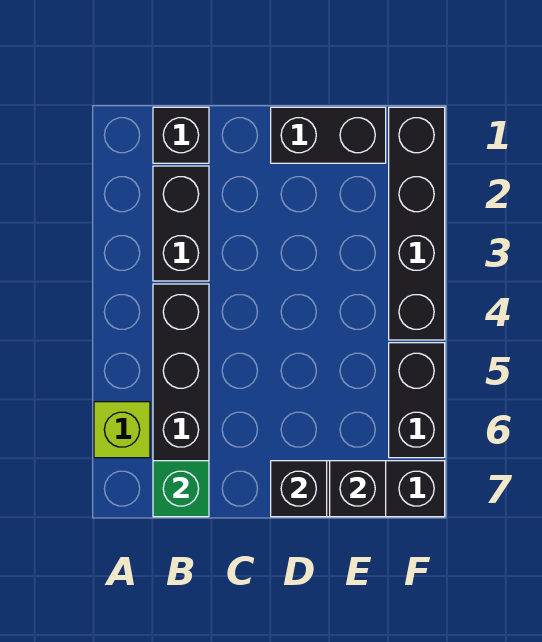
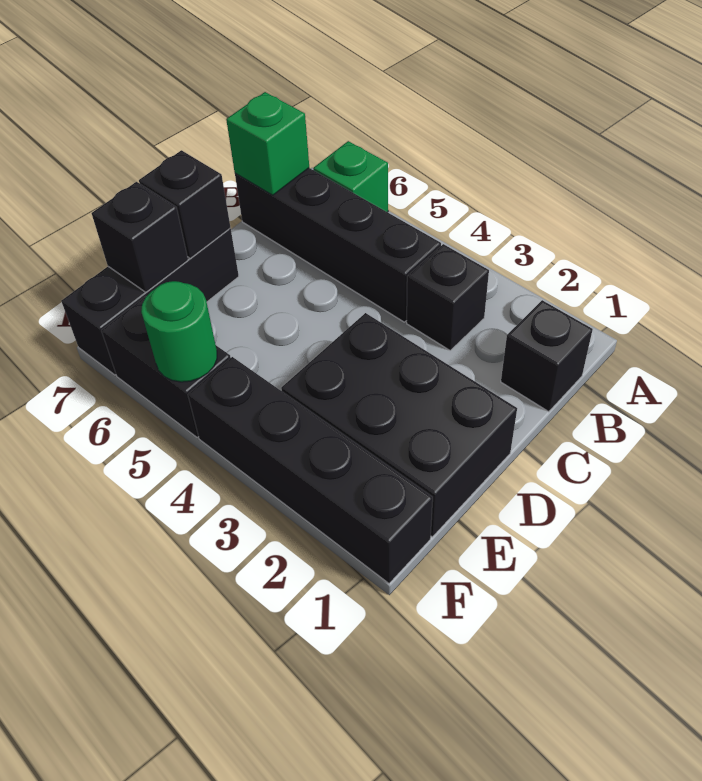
lime 1x1 brick [94,402,150,458] -> green 1x1 brick [313,141,388,212]
black 1x2 brick [153,166,209,281] -> black 1x1 brick [407,244,489,350]
black 1x2 brick [271,107,386,163] -> black 2x3 brick [281,313,517,537]
none -> green 1x1 round brick [141,281,217,382]

